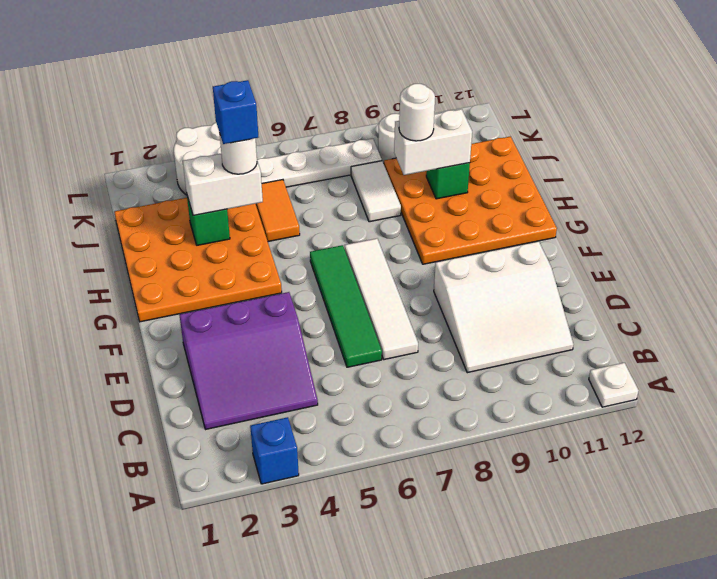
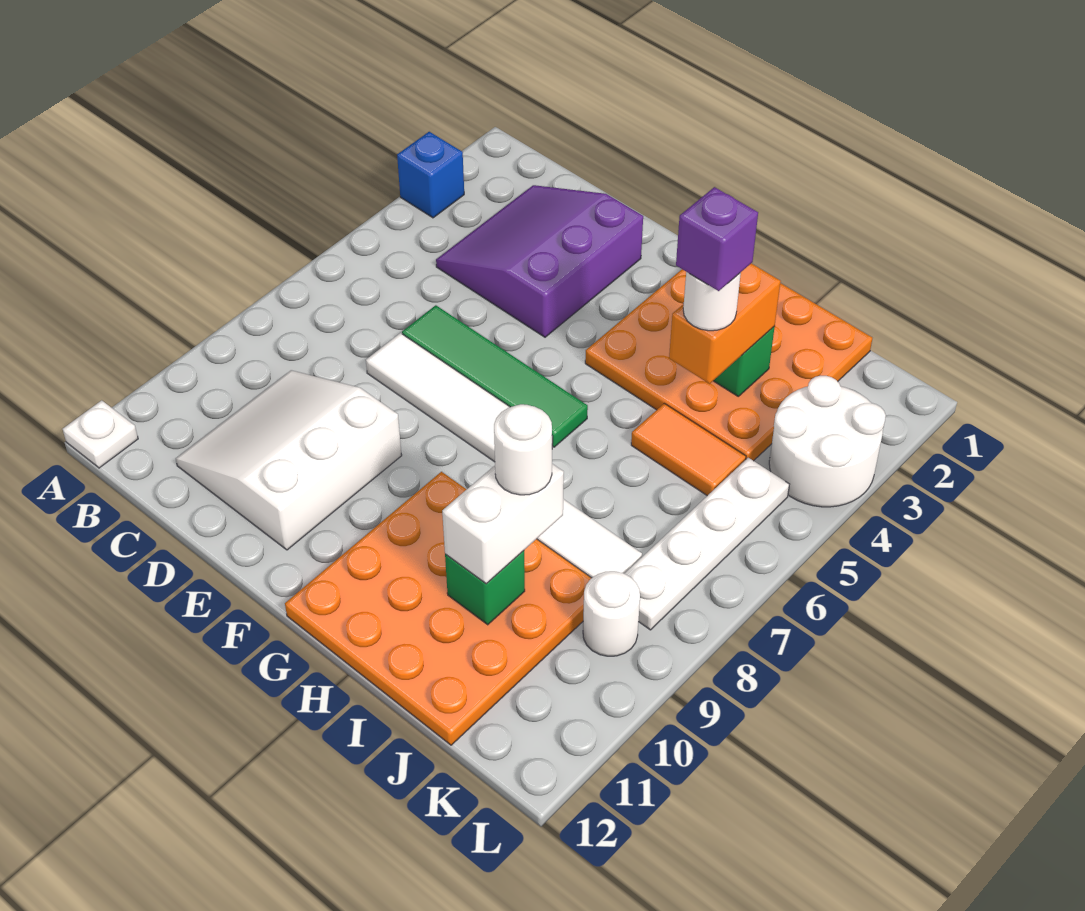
white 1x2 brick [183,154,263,215] -> orange 1x2 brick [669,263,781,384]
blue 1x1 brick [213,80,258,144] -> purple 1x1 brick [676,187,758,291]

